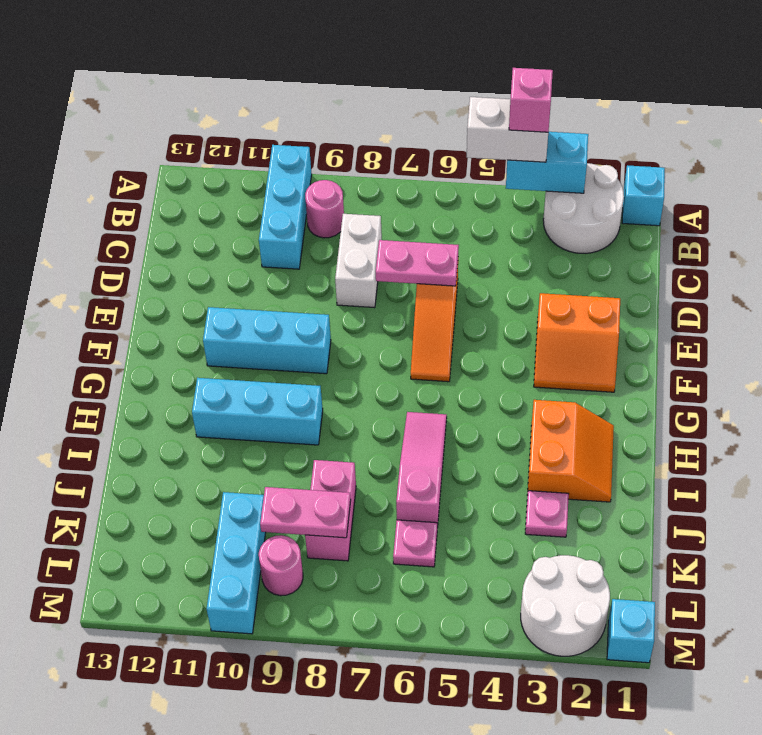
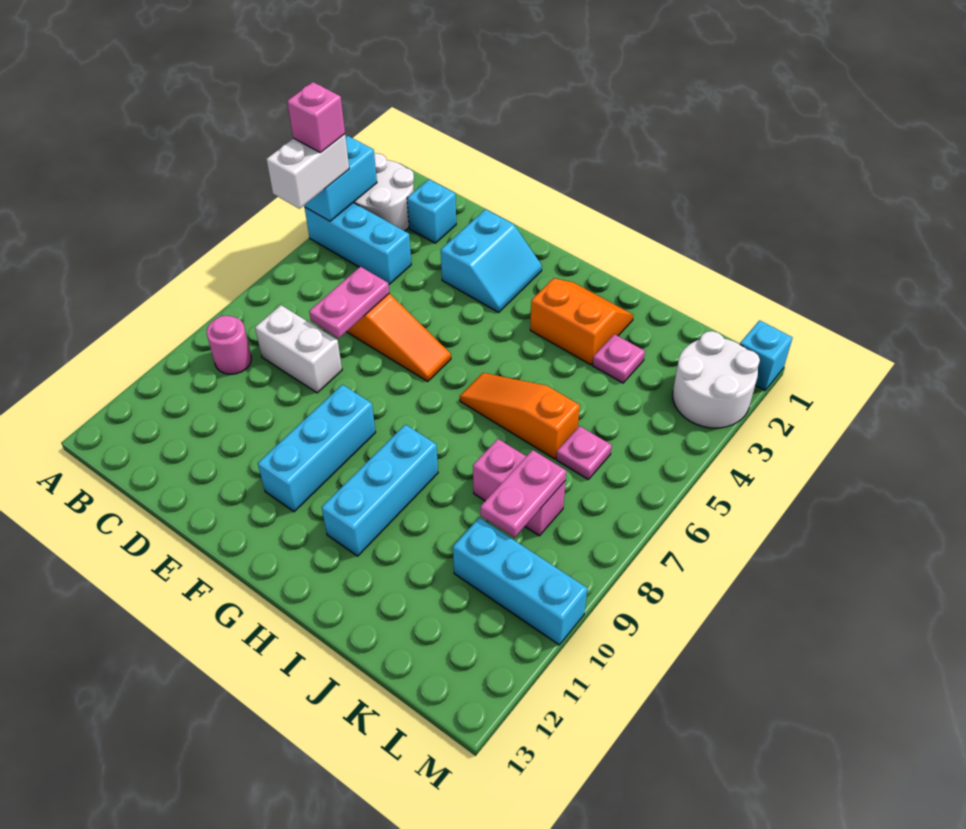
cyan 1x1 brick [622,165,665,226] -> cyan 1x1 brick moved to [407,180,456,243]
cyan 1x3 brick [259,145,312,269] -> cyan 1x3 brick moved to [305,203,411,284]
orange 2x2 slope [534,293,620,392] -> cyan 2x2 slope [441,209,542,312]
pink 1x3 slope [396,412,447,528] -> orange 1x3 slope [460,373,580,459]
pink 1x1 round brick [259,535,303,596] -> none

